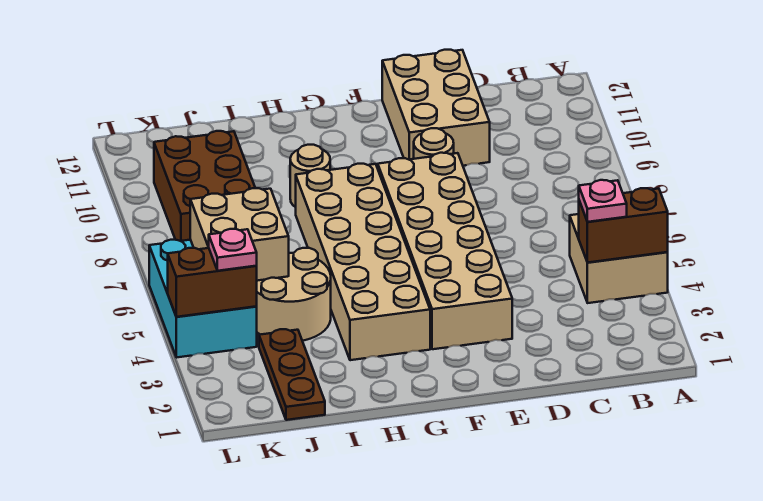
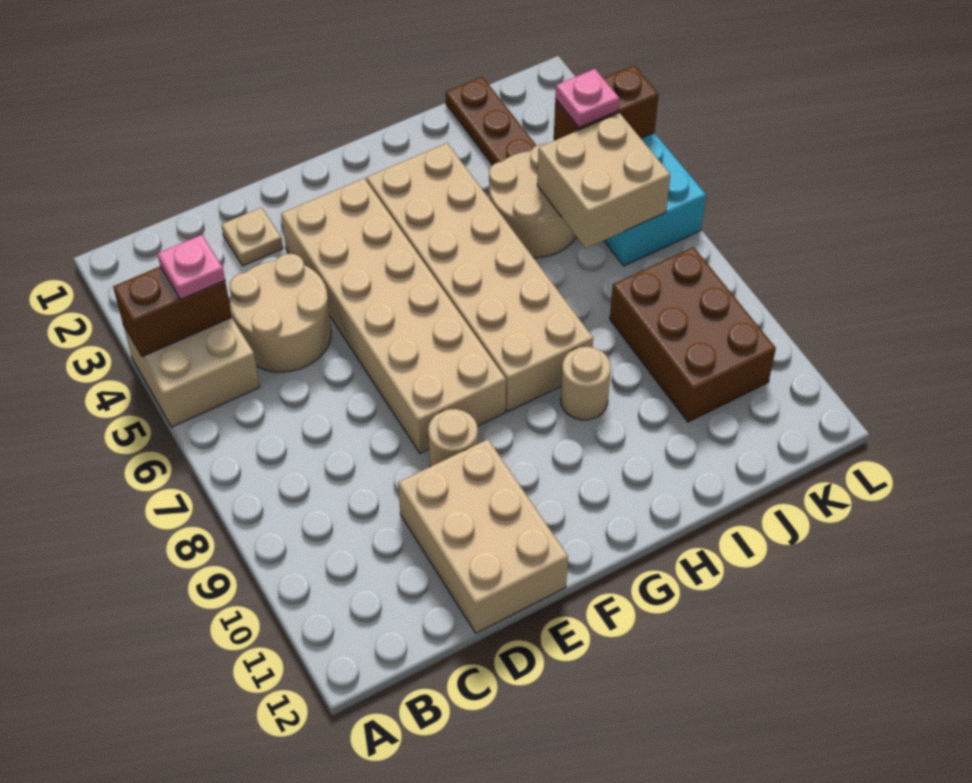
none -> tan 2x2 round brick [230,254,331,372]
none -> tan 1x1 plate [221,207,283,266]

